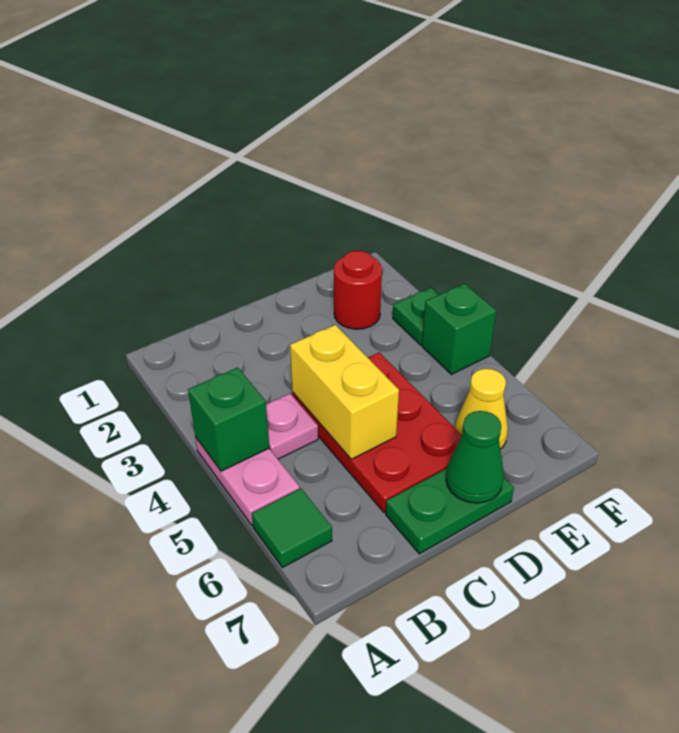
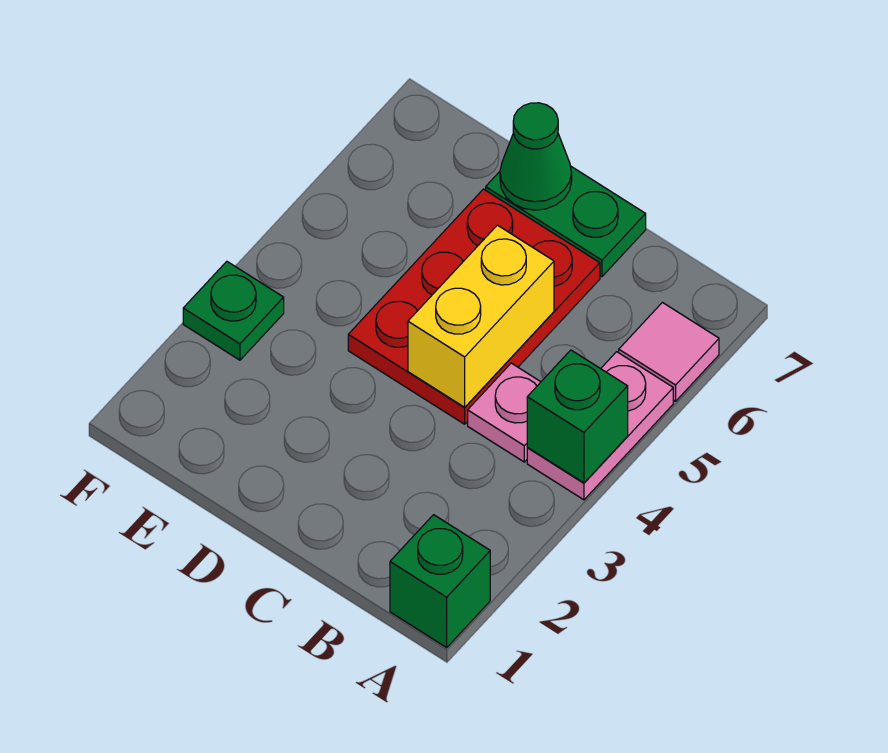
green 1x1 tile [252,488,332,567] -> pink 1x1 tile [619,303,719,401]
red 1x1 round brick [334,251,382,329] -> none
yellow 1x1 cone [455,369,508,449] -> none
green 1x1 brick [422,284,496,374] -> green 1x1 brick moved to [390,515,490,647]

